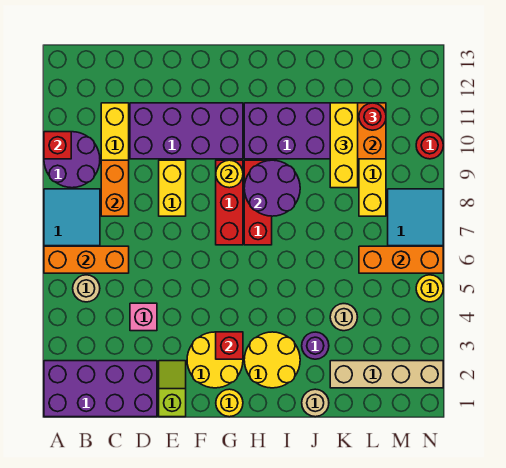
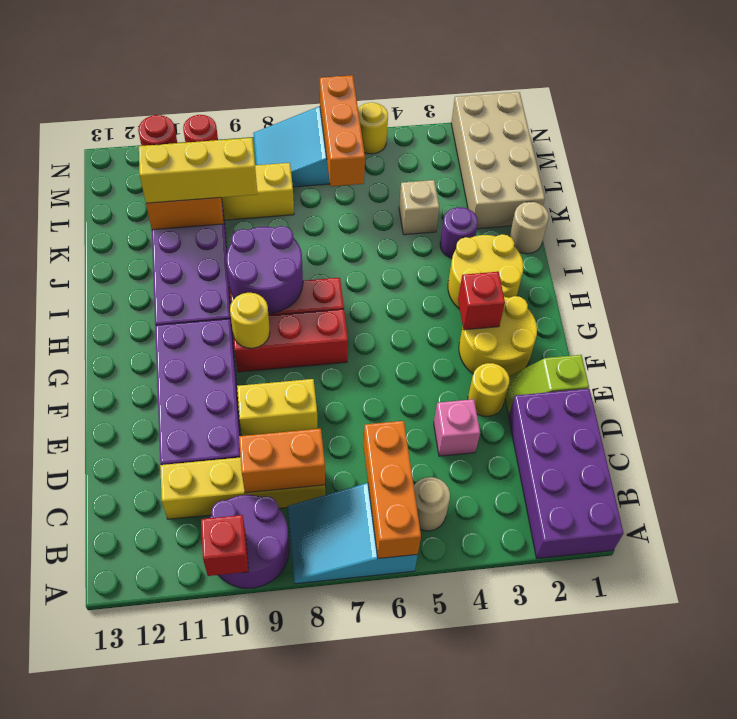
yellow 1x1 round brick [216,389,243,417] -> yellow 1x1 round brick moved to [468,363,509,416]
tan 1x4 brick [330,361,443,388] -> tan 2x4 brick [451,92,545,229]
tan 1x1 round brick [330,304,357,331] -> tan 1x1 brick [399,180,439,235]

